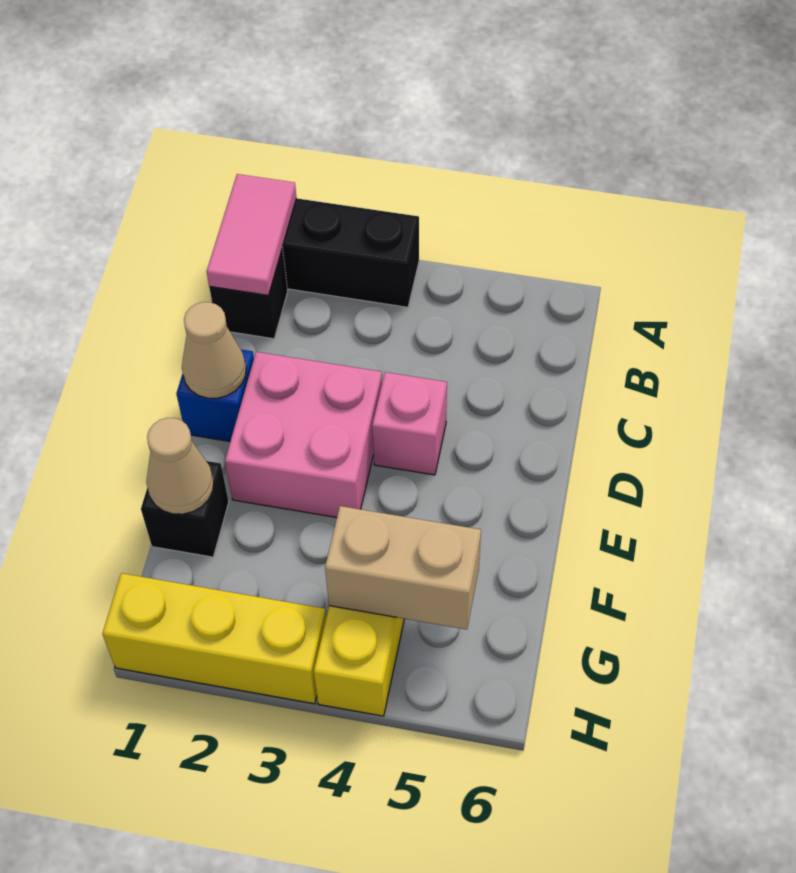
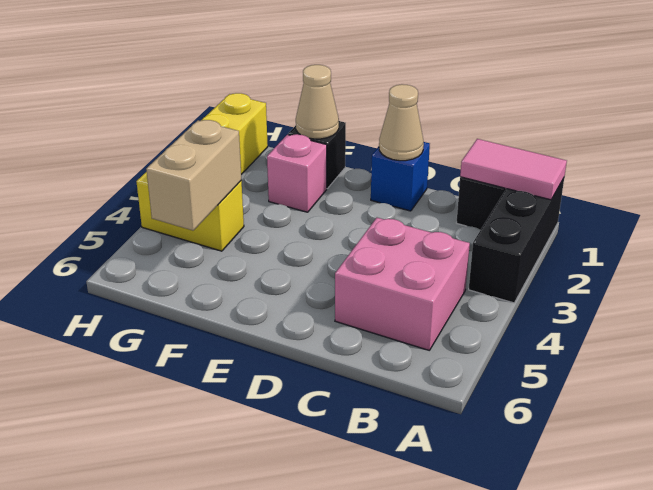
pink 2x2 brick [225,352,382,517] -> pink 2x2 brick moved to [335,218,470,350]
pink 1x1 brick [372,372,447,475] -> pink 1x1 brick moved to [267,134,327,212]

